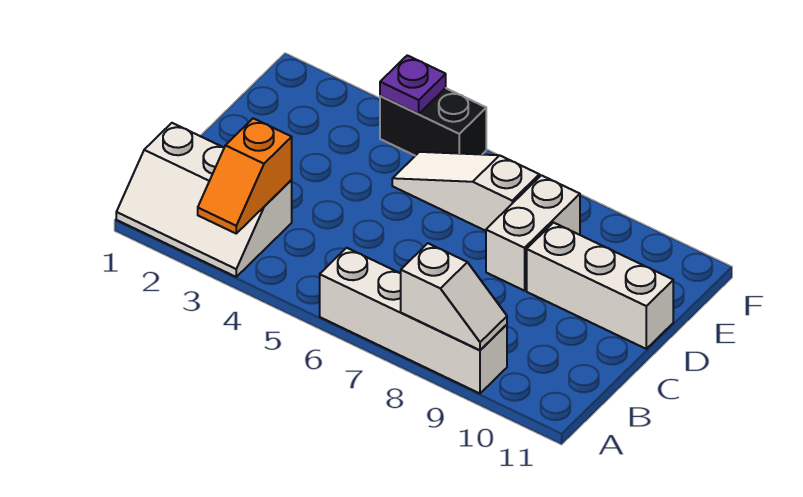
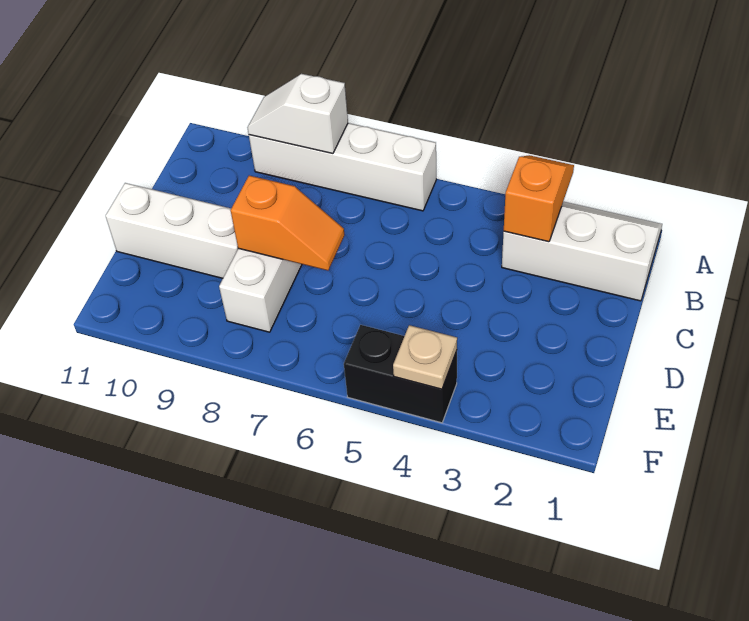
none -> orange 1x2 slope [231,176,344,271]
white 1x3 slope [392,152,539,231] -> none
purple 1x1 plate [380,55,446,114] -> tan 1x1 plate [393,325,457,389]

